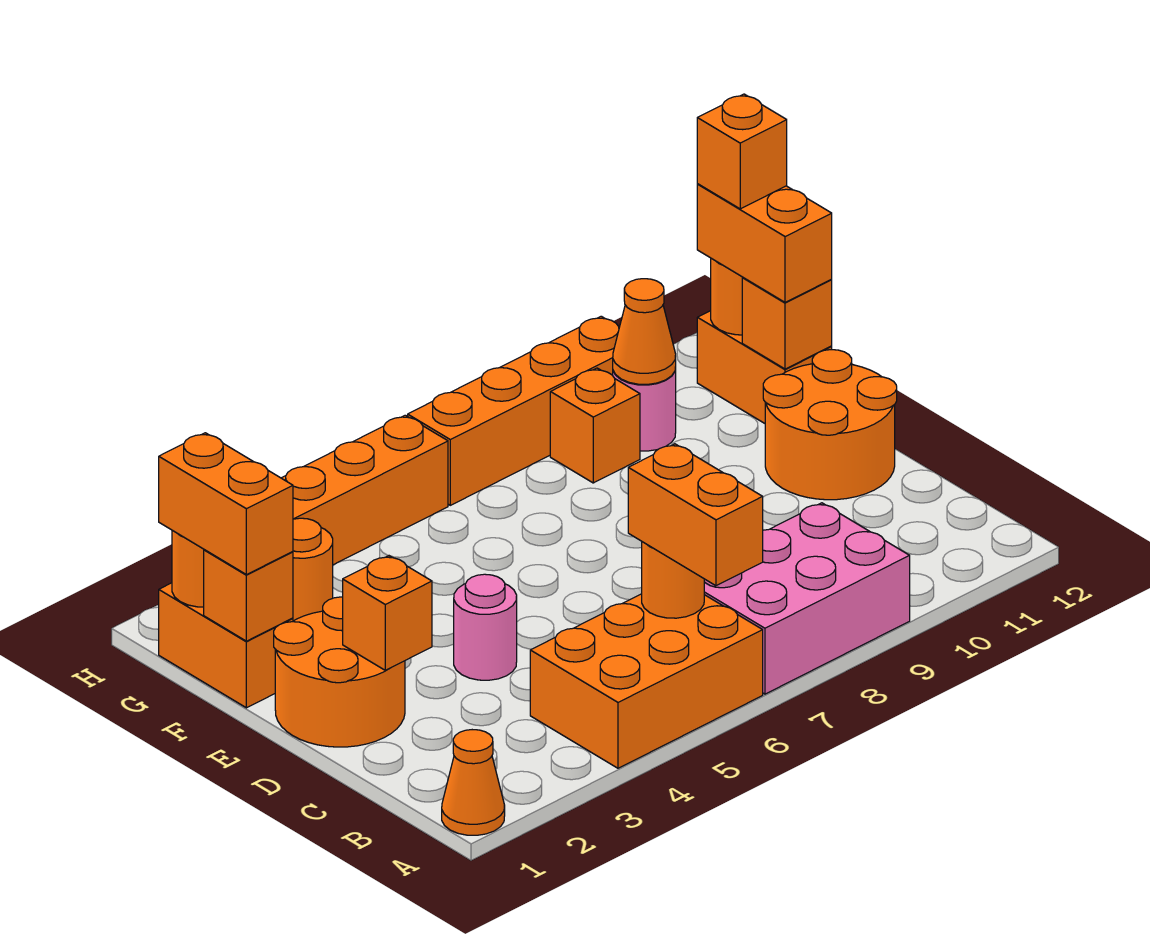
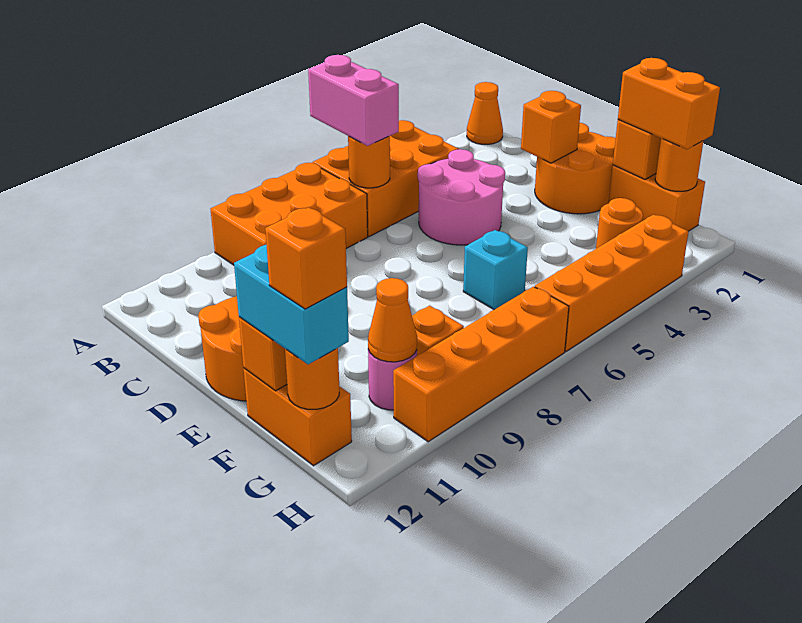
orange 1x2 brick [628,444,763,586] -> pink 1x2 brick [308,55,399,146]
pink 2x3 brick [704,503,910,694] -> orange 2x3 brick [211,163,368,265]
pink 1x1 round brick [454,574,517,680] -> pink 2x2 round brick [418,149,505,245]
none -> cyan 1x1 brick [463,230,528,310]
orange 1x2 brick [697,184,832,302] -> cyan 1x2 brick [234,245,349,364]

